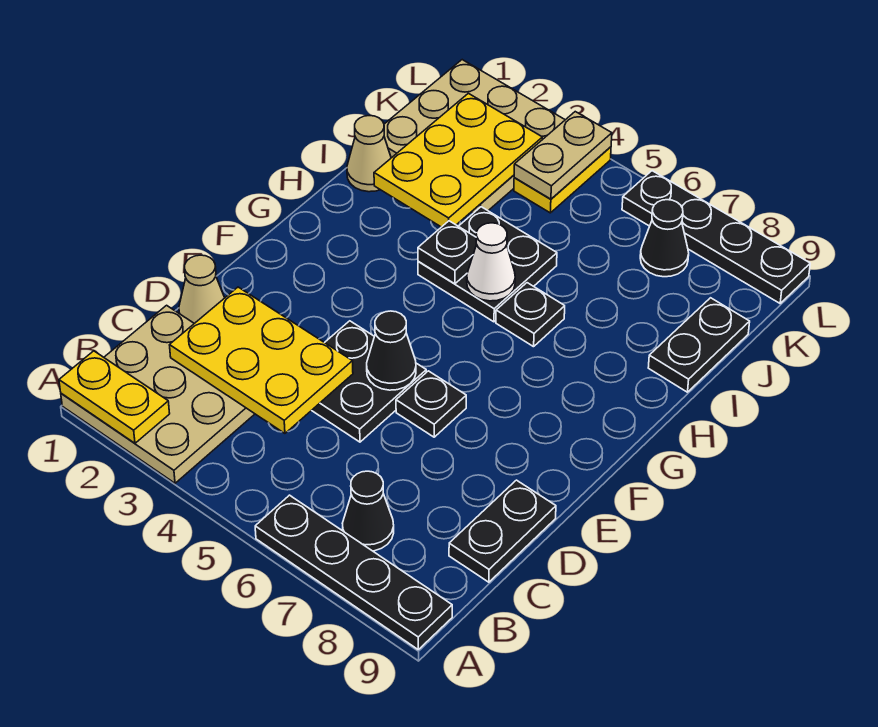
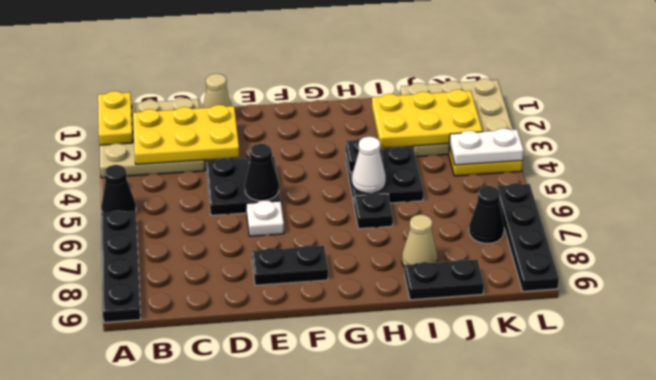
black 1x1 cone [342,471,394,551] -> black 1x1 cone moved to [101,165,136,213]
yellow 2x3 plate [170,287,353,433] -> yellow 2x3 plate turned to [133,105,239,164]
black 1x2 plate [449,480,556,582] -> black 1x2 plate moved to [252,245,328,285]
black 1x1 plate [396,371,466,437] -> white 1x1 plate [246,200,284,236]
tan 1x1 cone [347,116,391,192] -> tan 1x1 cone moved to [402,215,437,267]
tan 1x2 plate [514,112,612,199] -> white 1x2 plate [450,128,524,165]

